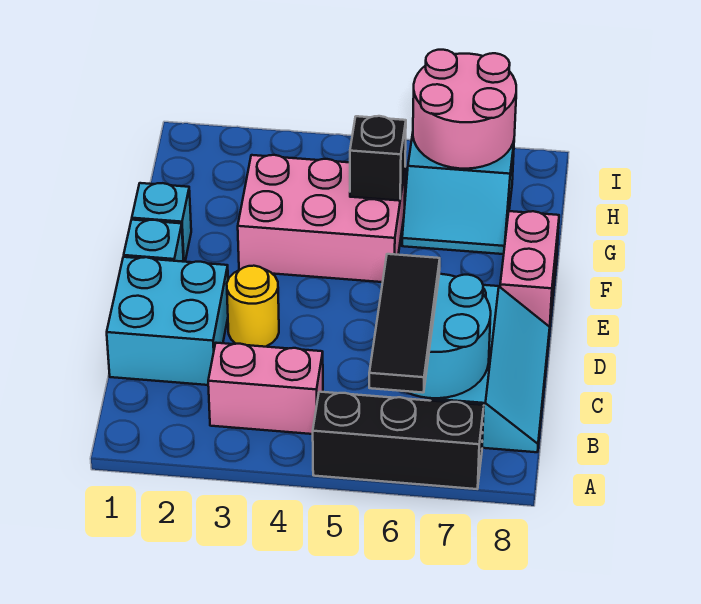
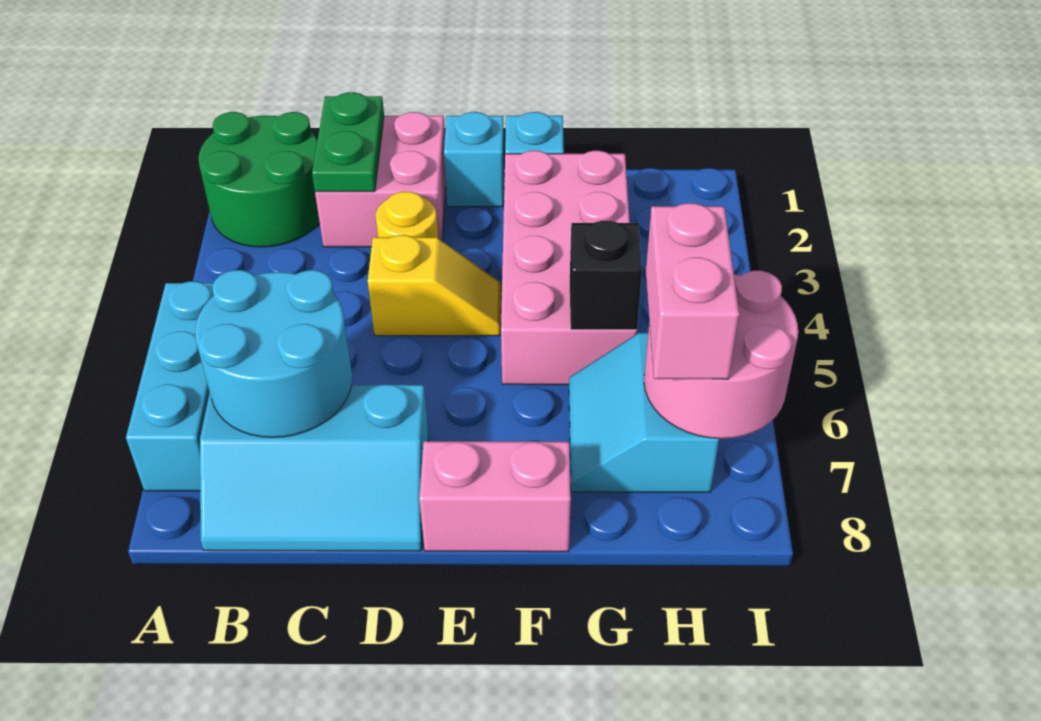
none -> green 2x2 round brick [198,112,320,247]
black 1x3 brick [313,392,484,489] -> cyan 1x3 brick [126,281,214,491]
black 1x3 tile [369,254,440,393] -> none
pink 1x2 brick [208,343,323,434] -> pink 1x2 brick moved to [646,203,739,379]
cyan 2x2 brick [107,257,228,385] -> pink 2x2 brick [315,112,446,247]
none -> green 1x2 plate [312,92,384,192]
none -> yellow 1x2 slope [368,235,501,336]
pink 2x3 brick [238,155,405,282] -> pink 2x4 brick [501,151,637,385]

